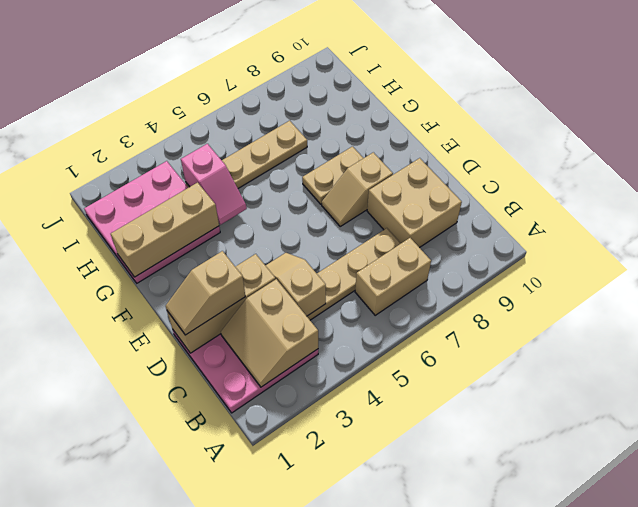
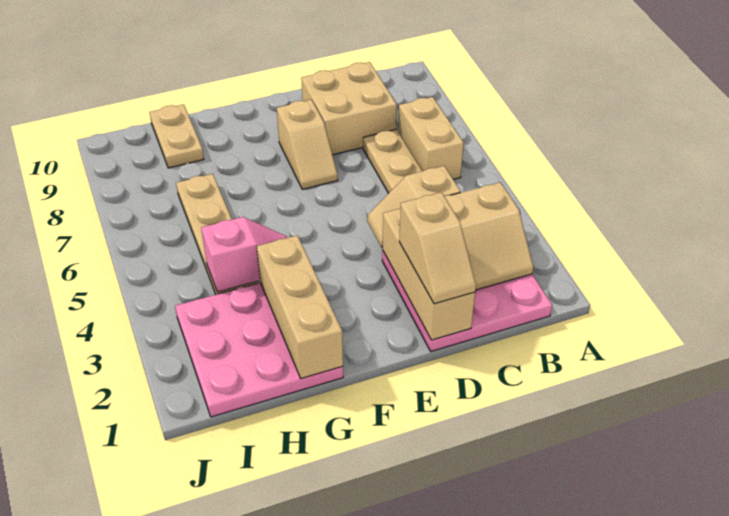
tan 1x2 plate [302,147,363,204] -> tan 1x2 plate moved to [149,104,204,168]

